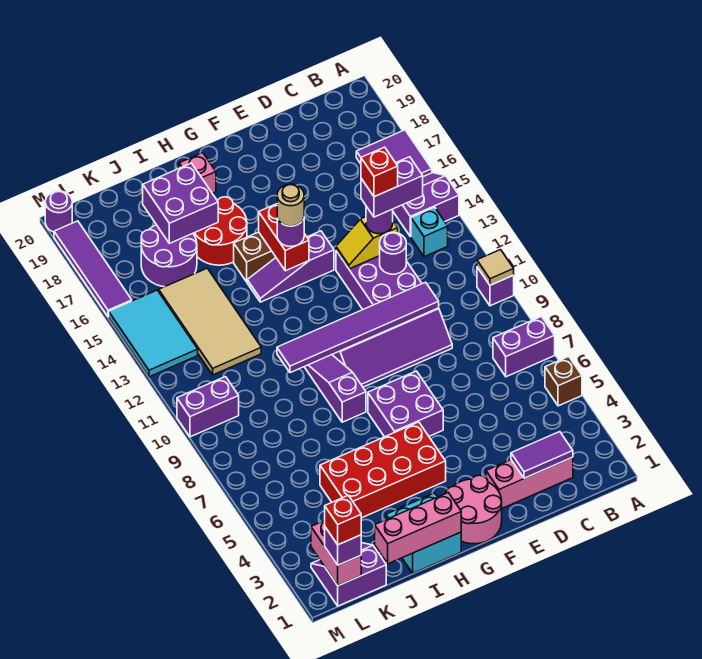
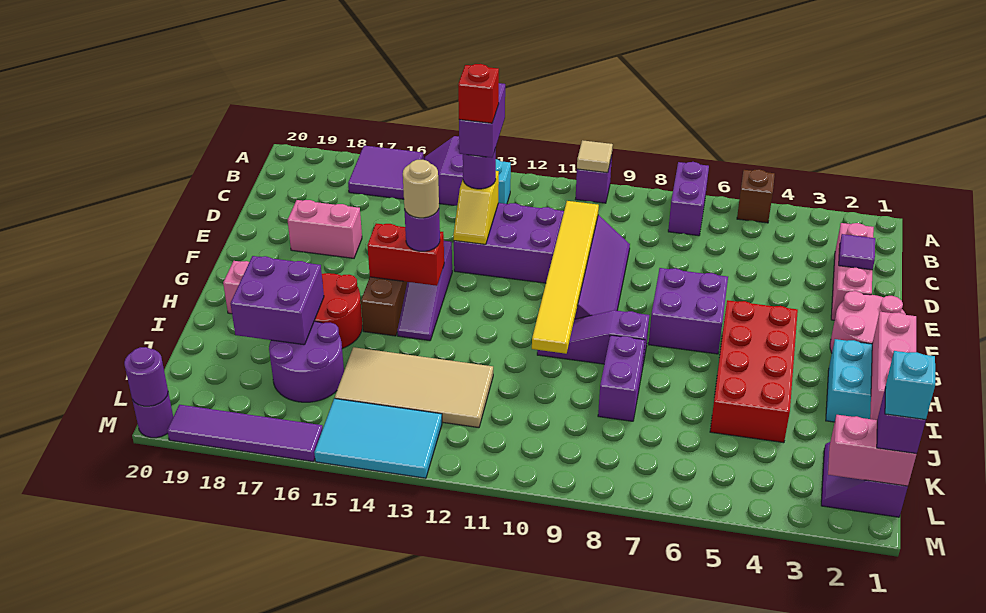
purple 1x2 tile [511,432,573,478] -> purple 1x1 tile [839,234,875,270]
purple 1x6 tile [277,282,439,373] -> yellow 1x6 tile [532,201,599,354]
purple 1x1 round brick [380,232,406,274] -> purple 1x1 round brick moved to [124,347,168,406]
none -> pink 1x2 brick [288,200,362,258]
red 1x1 brick [325,495,361,545] -> cyan 1x1 brick [885,351,935,420]
purple 1x2 brick [177,377,239,437] -> purple 1x2 brick moved to [598,335,645,421]

